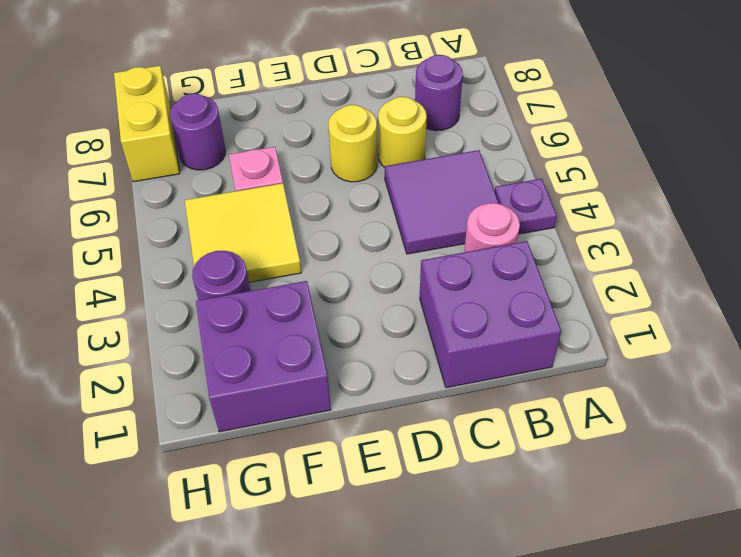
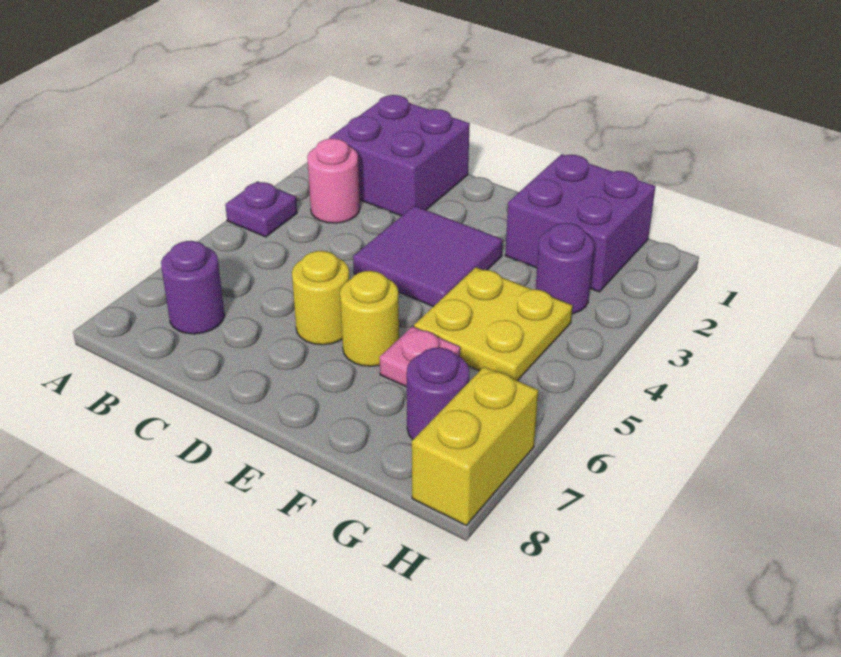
purple 2x2 tile [385,150,499,254] -> purple 2x2 tile moved to [353,206,503,307]
yellow 1x1 round brick [378,97,427,168] -> yellow 1x1 round brick moved to [340,271,399,366]
yellow 2x2 tile [185,183,301,282] -> yellow 2x2 plate [414,267,573,381]

